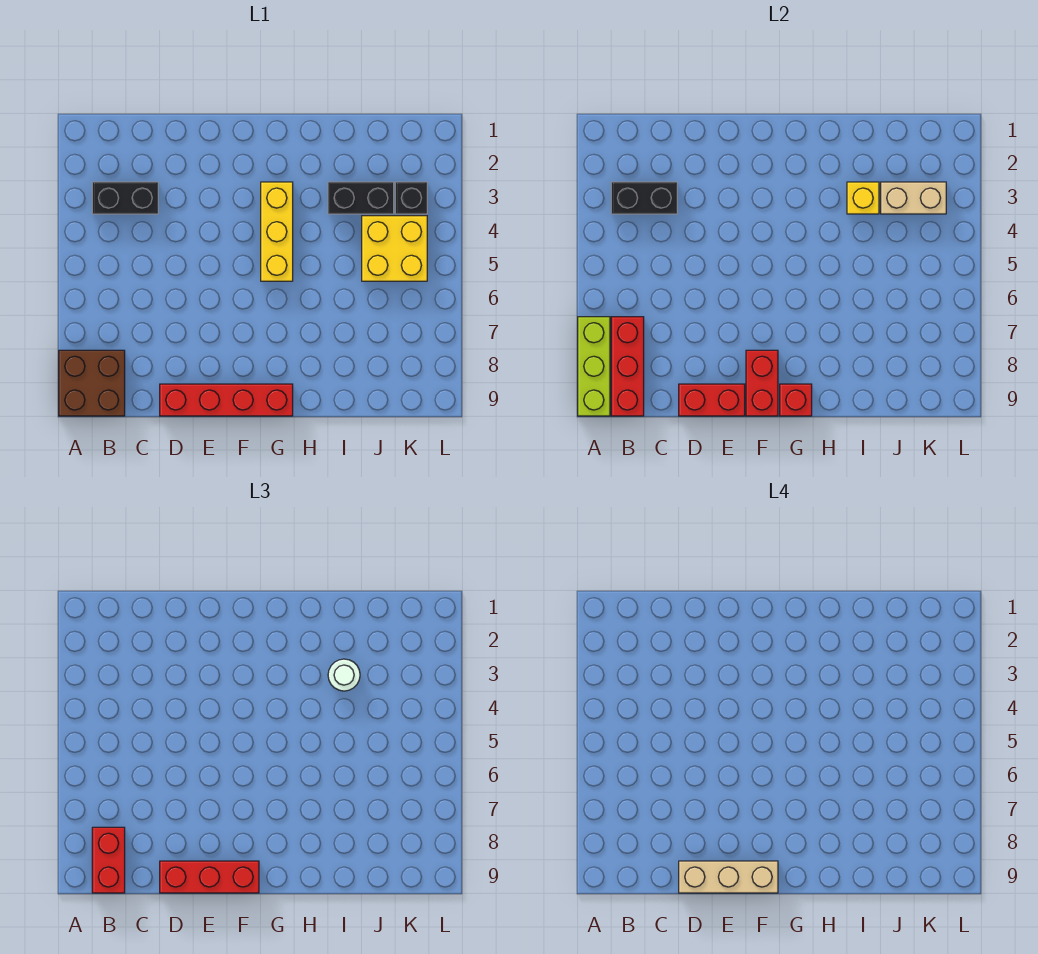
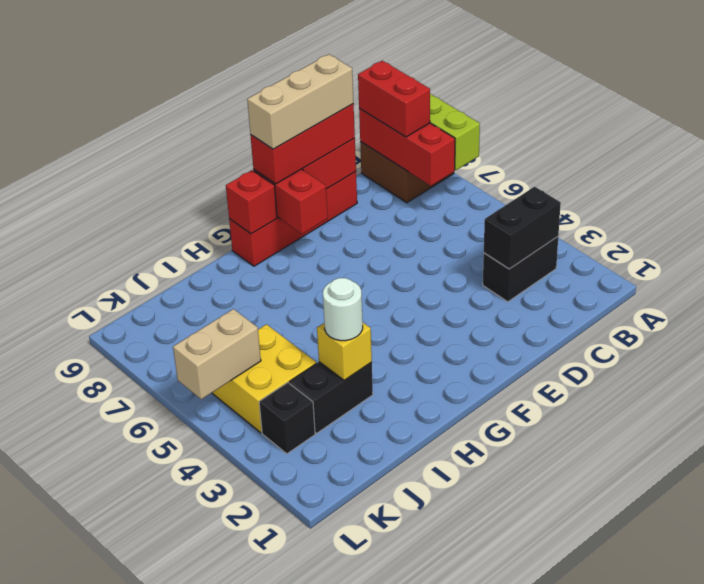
yellow 1x3 brick [261,182,293,281] -> none
tan 1x2 brick [881,182,946,214] -> tan 1x2 brick moved to [173,309,261,399]

